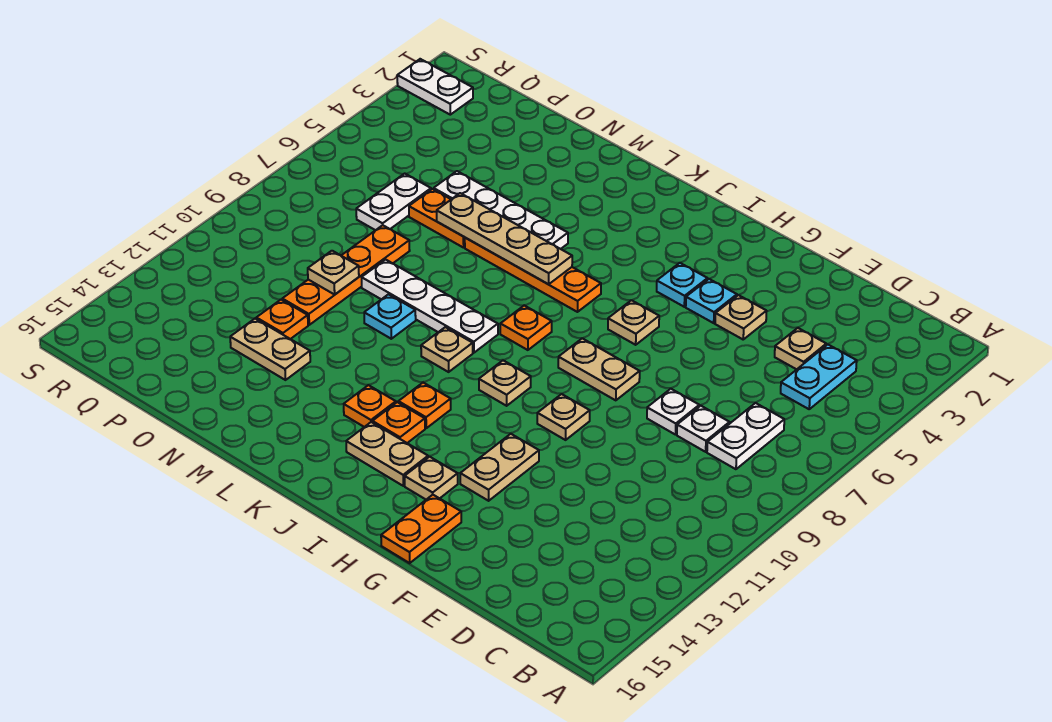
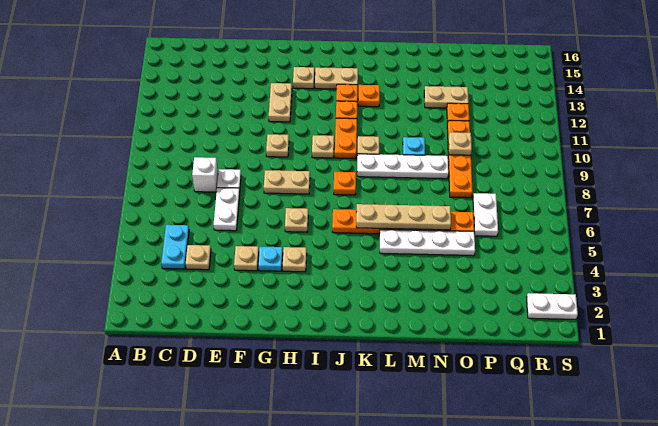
white 1x2 plate [707,403,784,469] -> white 1x2 plate moved to [214,188,240,231]
white 1x1 plate [677,406,730,452] -> white 1x1 brick [192,157,218,192]
orange 1x2 plate [381,495,461,563] -> orange 1x2 plate moved to [335,118,357,159]
cyan 1x1 plate [657,263,708,307] -> tan 1x1 plate [283,247,307,272]

